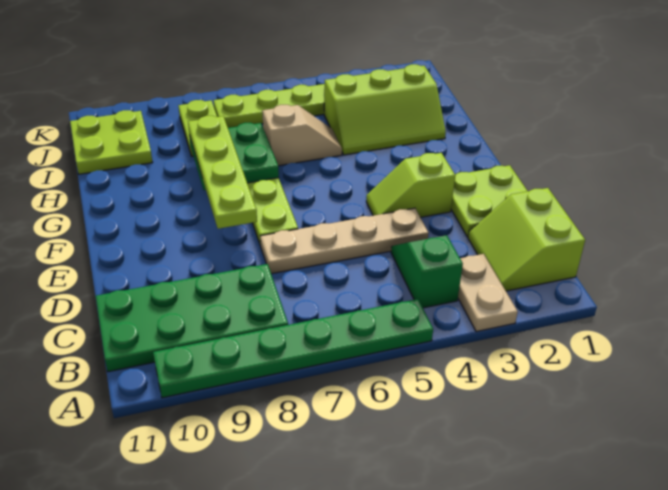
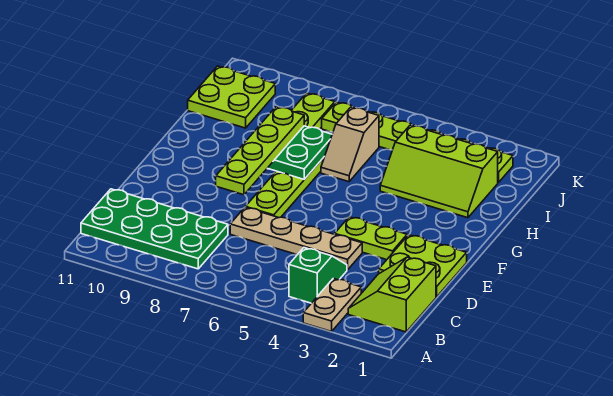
green 1x6 plate [153,299,433,398] -> none
lime 1x2 slope [366,153,455,217] -> lime 1x2 plate [335,217,407,260]
tan 1x2 slope [262,105,342,166] -> tan 1x2 slope turned to [321,107,379,182]

